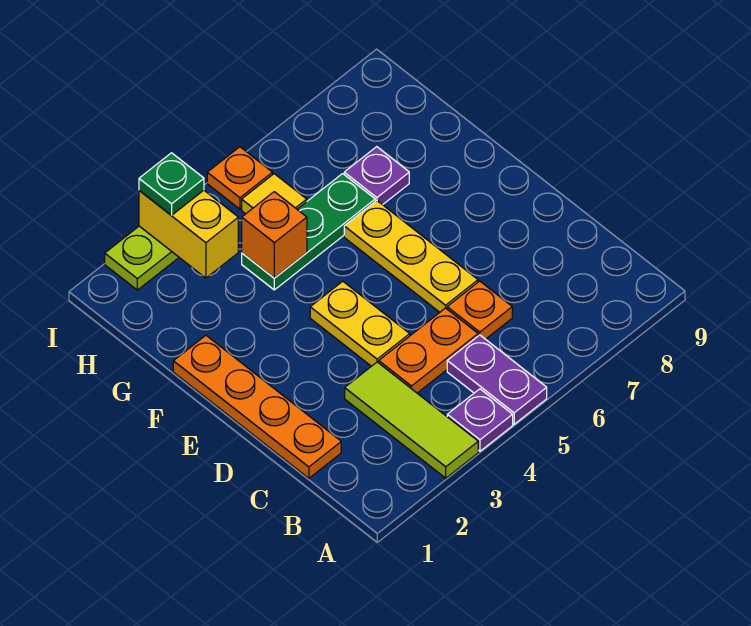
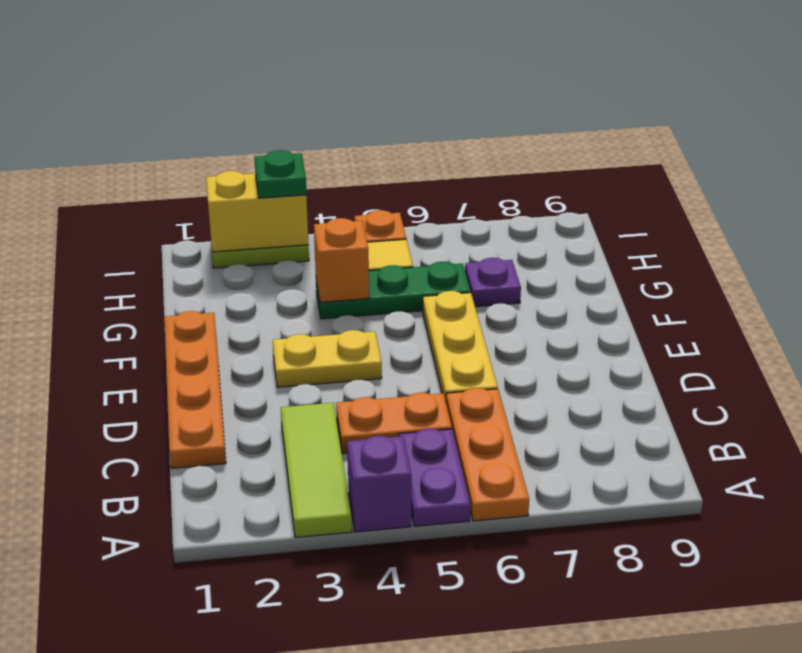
purple 1x1 plate [447,389,513,451] -> purple 1x1 brick [347,436,411,532]
orange 1x1 plate [447,281,512,339] -> orange 1x3 plate [446,388,529,521]
yellow 1x2 plate [310,281,410,366] -> yellow 1x2 plate turned to [273,330,382,387]
yellow 1x2 brick [139,190,238,278] -> yellow 1x2 brick turned to [206,171,308,252]

